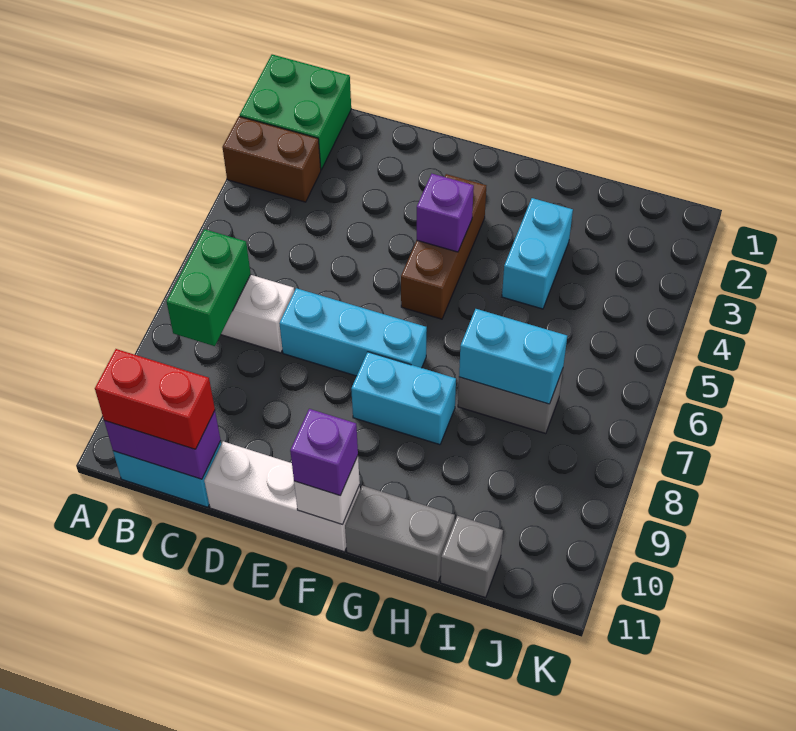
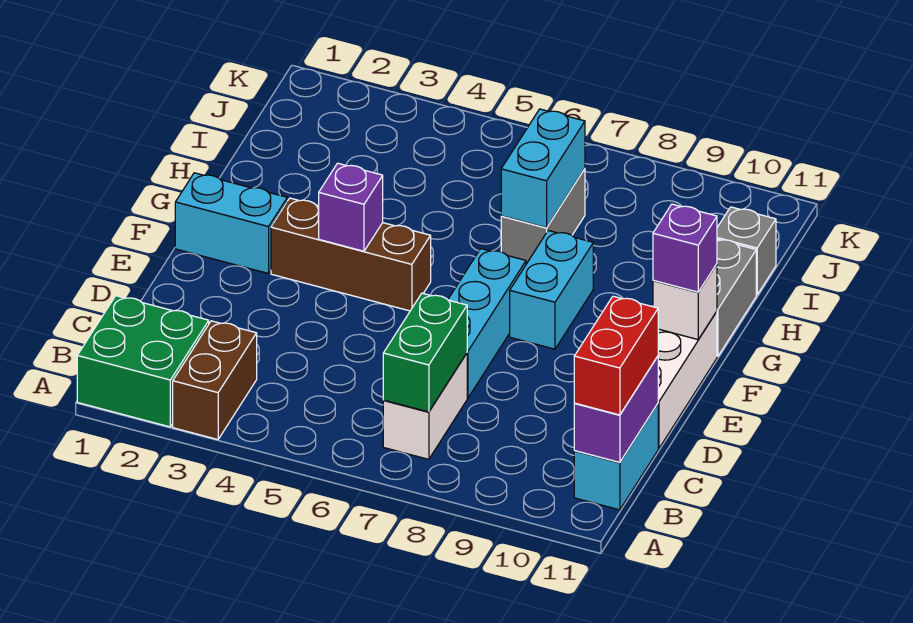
green 1x2 brick [167,229,251,346] -> green 1x2 brick turned to [383,293,467,412]
cyan 1x2 brick [502,198,573,309] -> cyan 1x2 brick moved to [175,173,287,273]

